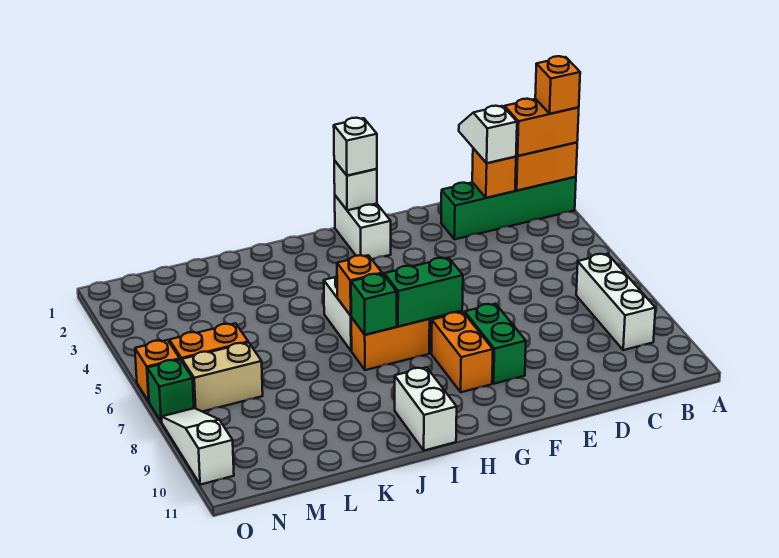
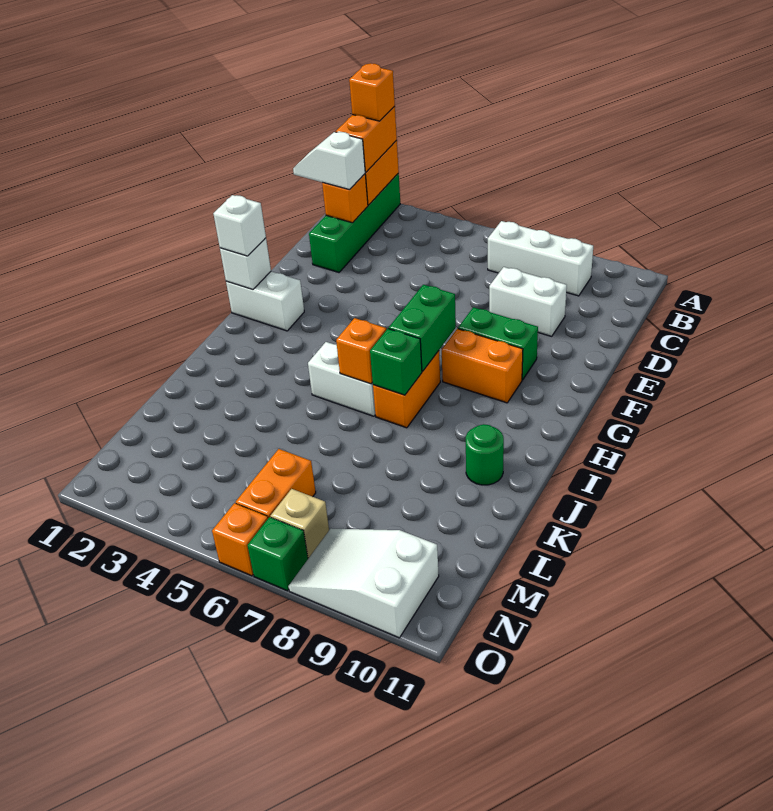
white 1x2 brick [395,367,457,451] -> white 1x2 brick moved to [489,267,567,336]
none -> green 1x1 round brick [466,424,504,485]
tan 1x2 brick [182,342,263,412] -> tan 1x1 brick [271,489,329,559]
white 1x3 slope [161,408,234,485] -> white 2x3 slope [288,528,439,638]

